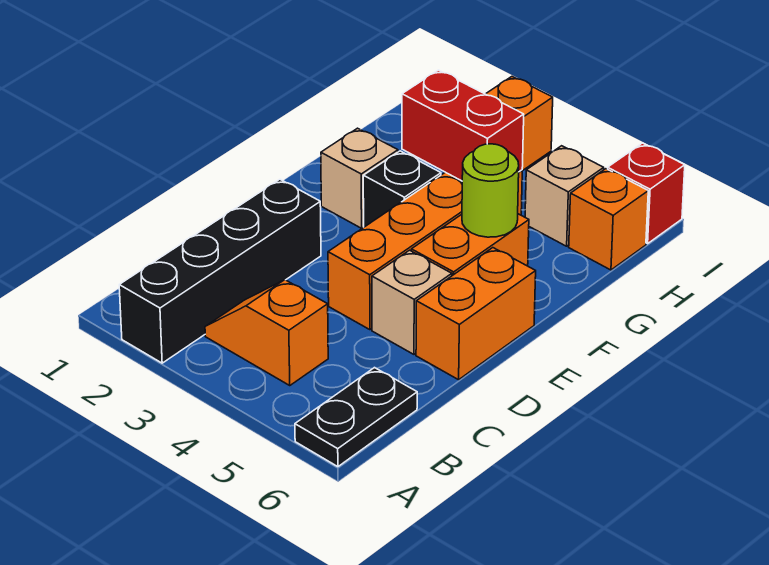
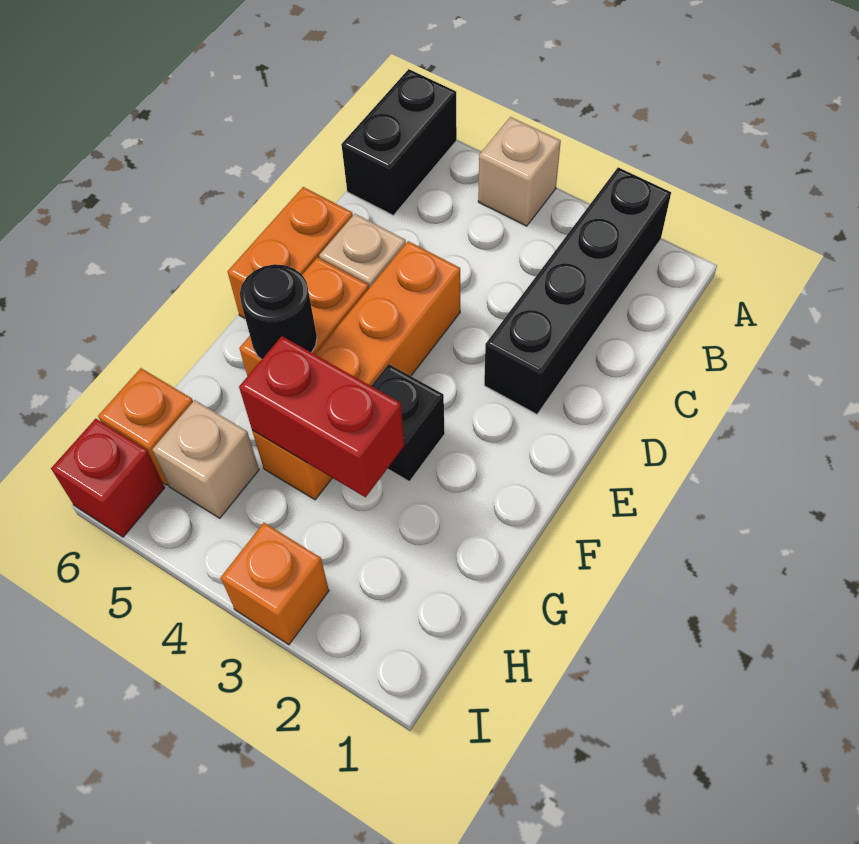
black 1x2 plate [295,368,417,467] -> black 1x2 brick [341,69,457,215]
orange 1x2 slope [205,280,328,386] -> none
tan 1x1 brick [321,128,398,228] -> tan 1x1 brick moved to [478,117,561,226]
lime 1x1 round brick [462,144,519,237] -> black 1x1 round brick [240,264,317,359]

